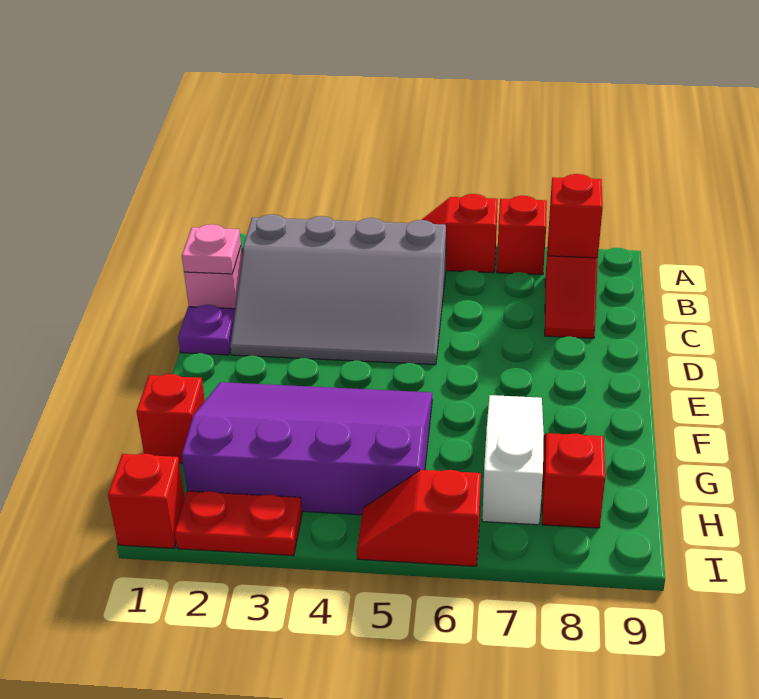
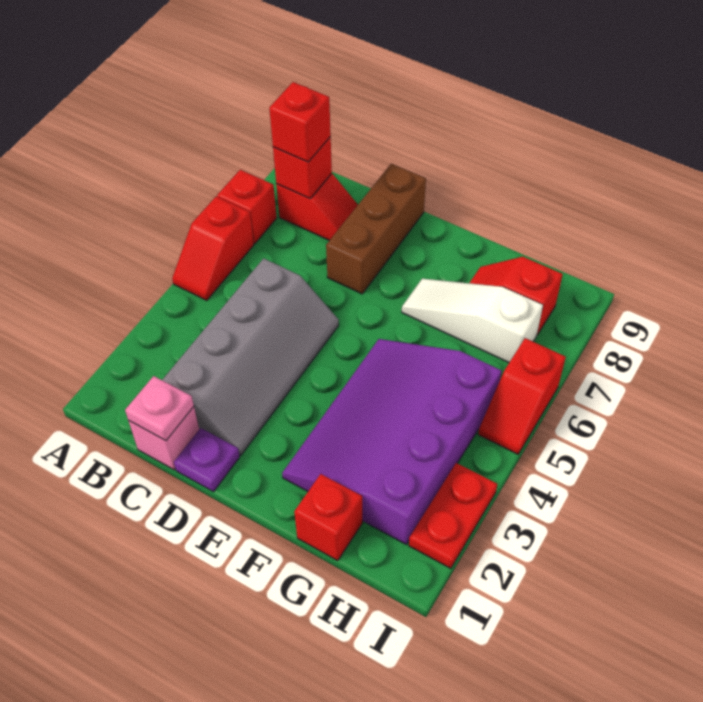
grey 3x4 slope [230,214,446,365] -> grey 2x4 slope [162,258,339,455]
none -> brown 1x3 brick [326,164,426,294]
red 1x1 brick [108,454,185,548] -> red 1x1 brick moved to [269,82,331,162]

